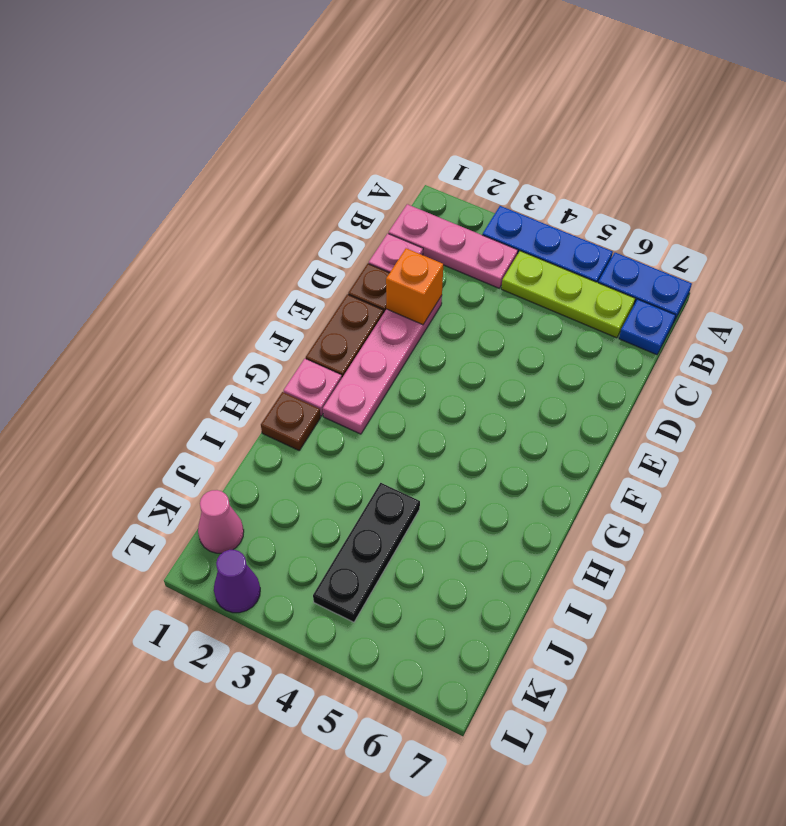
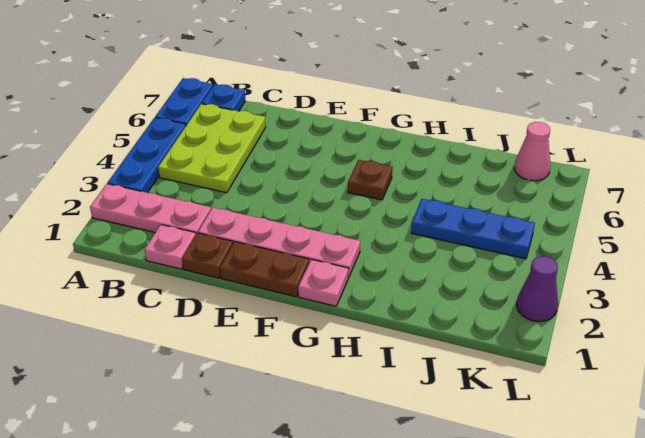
pink 1x3 plate [389,204,518,288] -> pink 1x3 plate turned to [90,184,211,234]
lime 1x3 plate [501,251,635,338] -> lime 2x3 plate [158,104,266,193]
orange 1x1 brick [386,248,443,325] -> none
brown 1x1 plate [261,392,321,450] -> brown 1x1 plate moved to [348,160,393,200]
black 1x3 plate [313,483,420,622] -> blue 1x3 plate [411,199,535,259]
pink 1x1 cone [198,490,244,553] -> pink 1x1 cone moved to [514,122,550,181]

